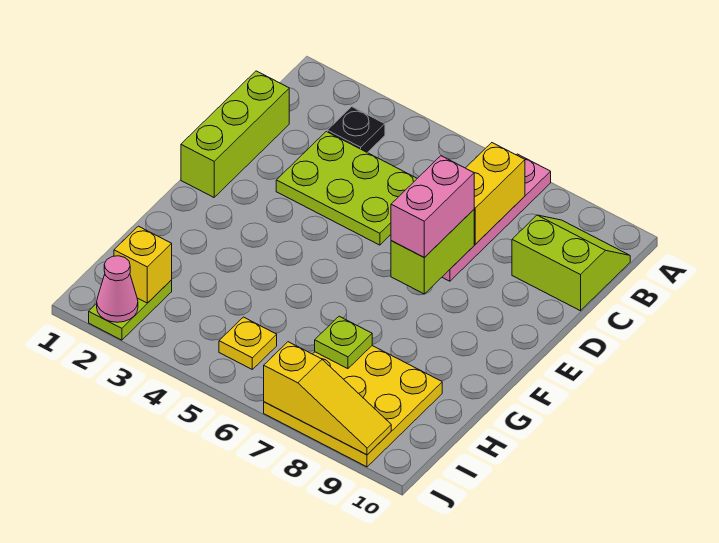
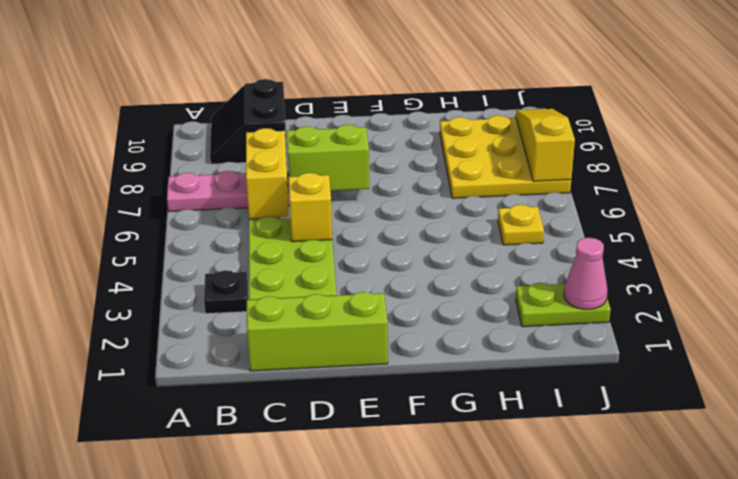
yellow 1x2 brick [466,143,525,244] -> yellow 1x2 brick turned to [246,128,289,219]
lime 2x2 slope [512,215,630,311] -> black 2x2 slope [210,79,287,164]
pink 1x2 brick [391,156,474,257] -> none
lime 1x1 plate [315,316,372,369] -> none
yellow 1x1 brick [114,226,172,303] -> yellow 1x1 brick moved to [289,173,332,242]

